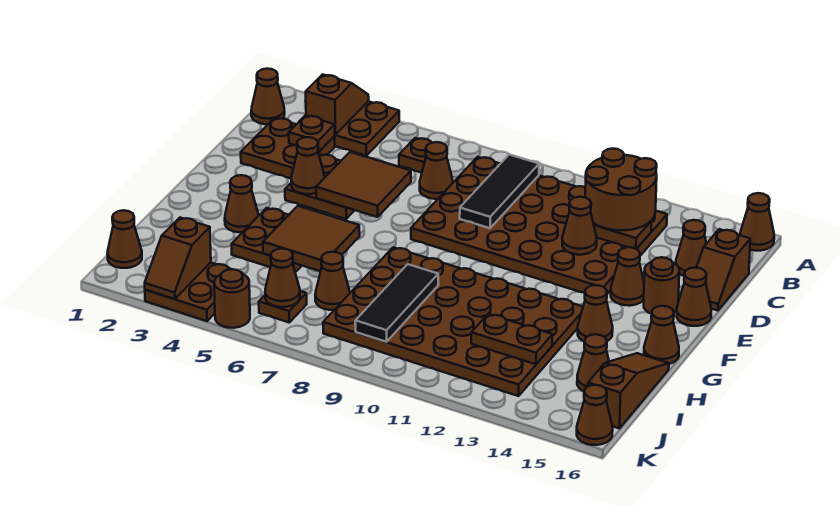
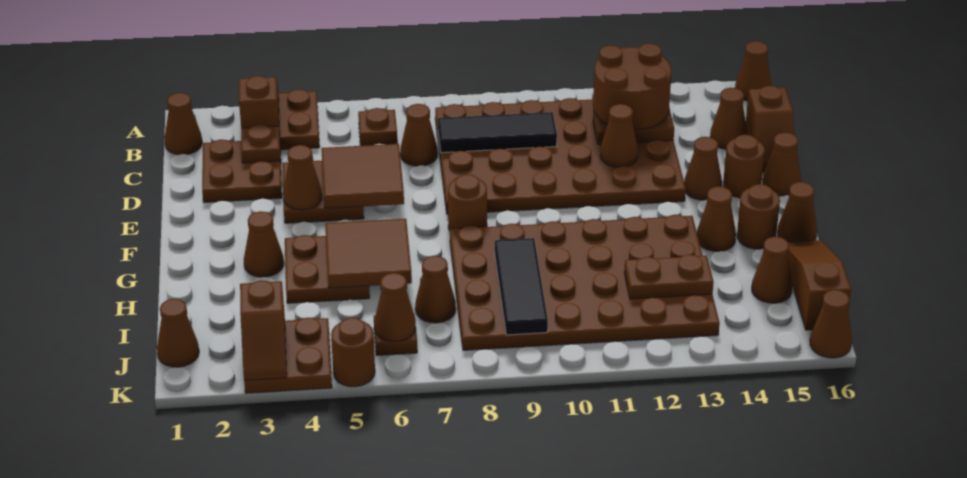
black 1x3 tile [460,155,539,228] -> black 1x3 tile turned to [438,112,557,153]
none -> brown 1x1 round brick [448,174,487,231]
none -> brown 1x1 round brick [737,184,780,249]

